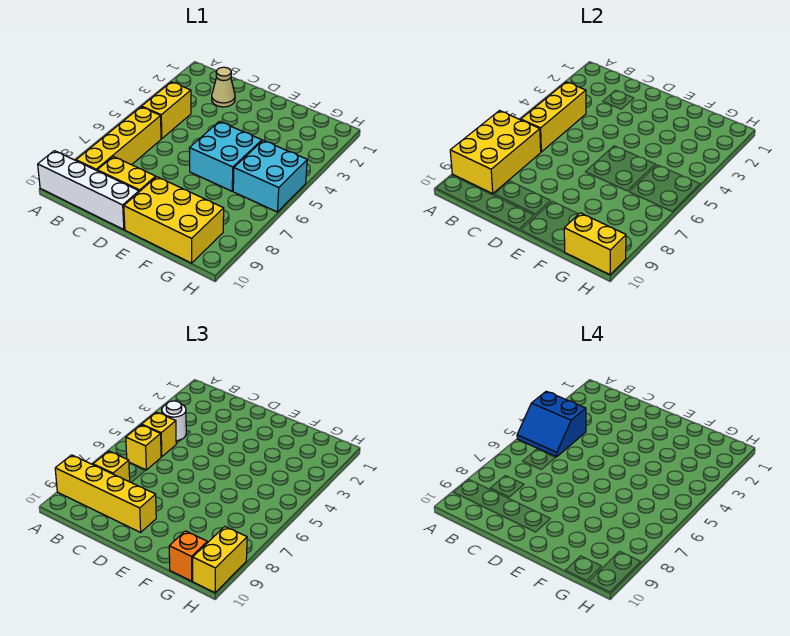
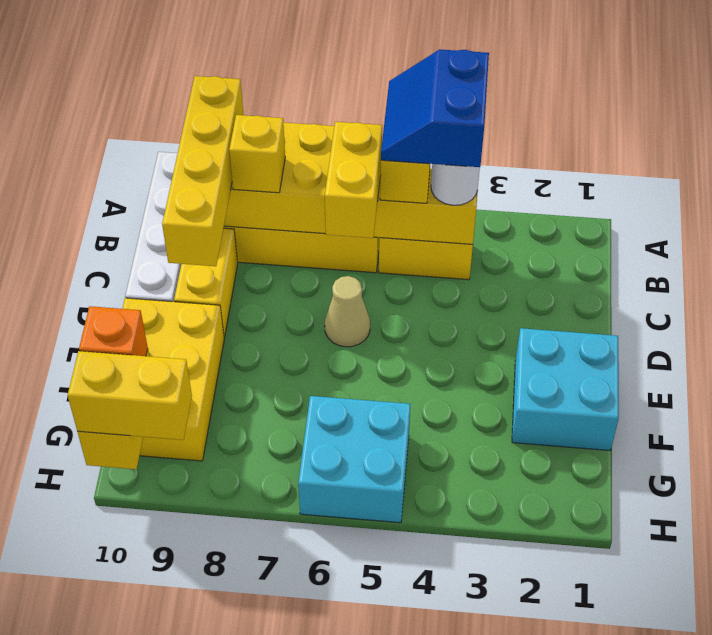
yellow 1x1 brick [126,425,161,470] -> yellow 1x2 brick [325,122,382,238]
tan 1x1 cone [212,67,235,107] -> tan 1x1 cone moved to [325,276,370,347]
cyan 2x2 brick [189,121,262,191] -> cyan 2x2 brick moved to [512,328,619,450]

